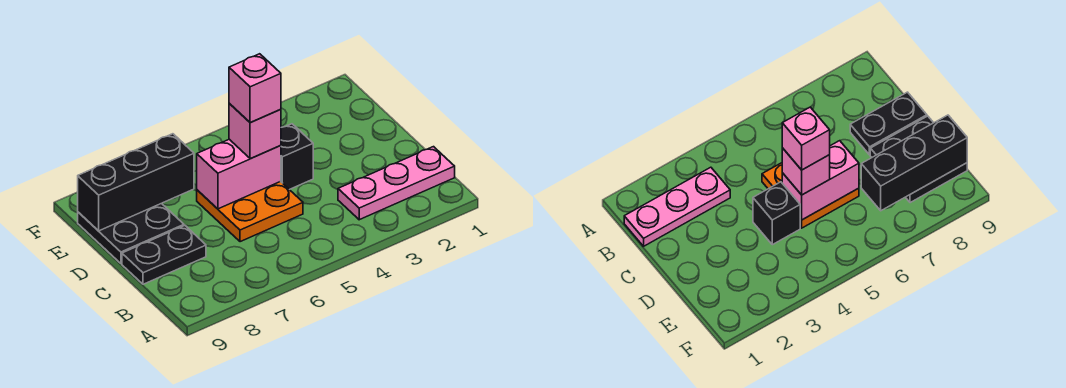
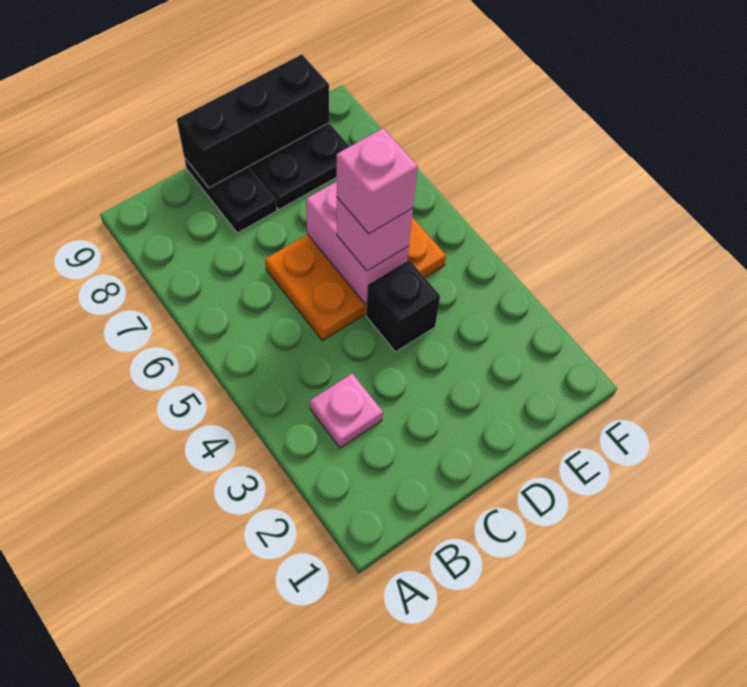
pink 1x3 plate [338,147,455,220] -> pink 1x1 plate [310,373,383,448]
orange 2x2 plate [197,181,303,242] -> orange 2x3 plate [265,217,446,341]
black 1x3 brick [78,134,194,231] -> black 1x3 brick turned to [177,54,329,188]

